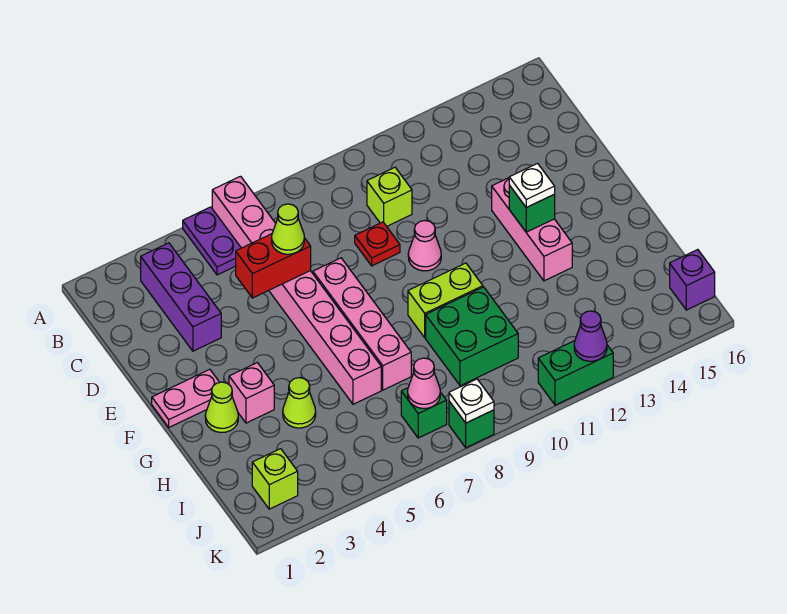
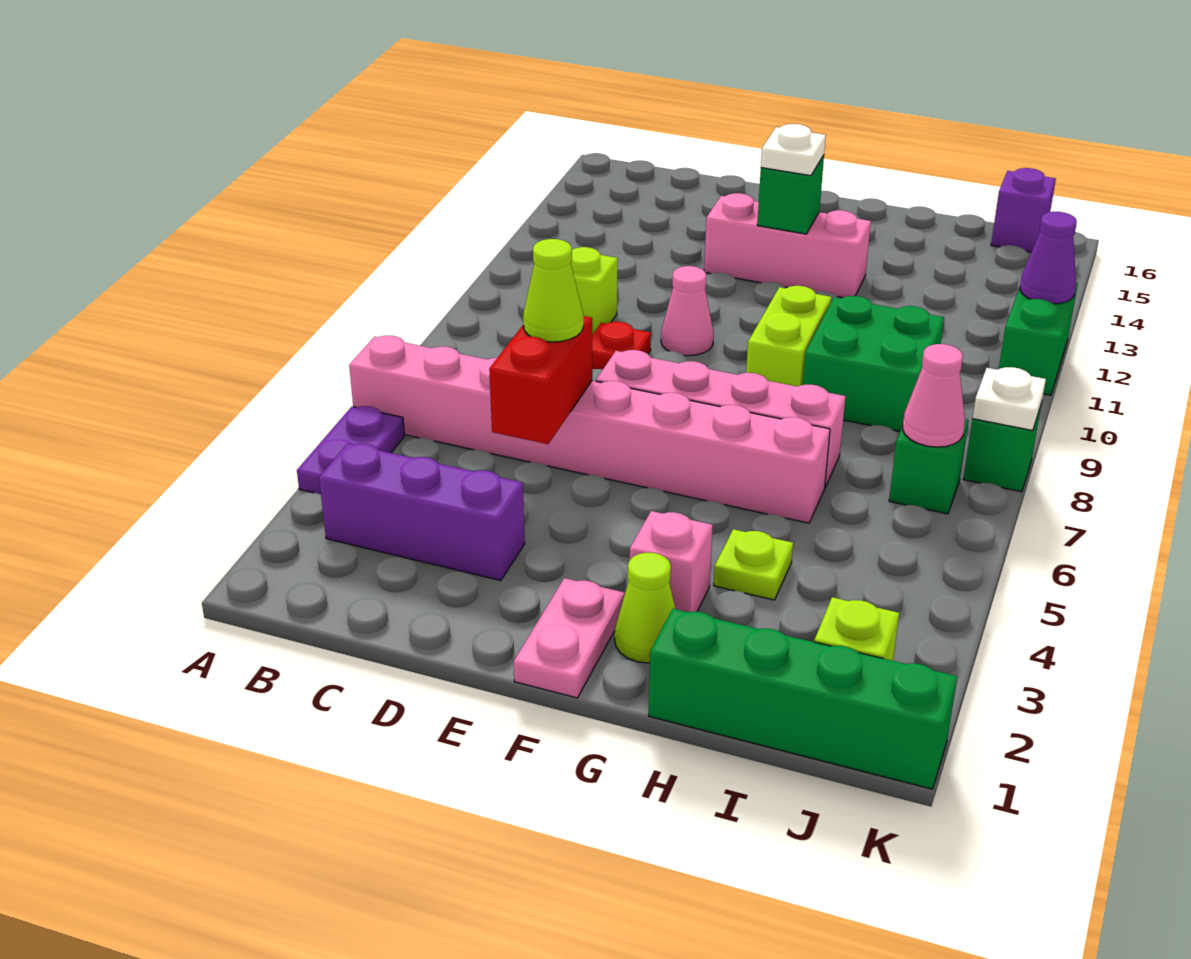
purple 1x2 plate [183,207,241,275] -> purple 1x2 plate turned to [297,406,404,494]
none -> green 1x4 brick [649,609,957,789]
lime 1x1 cone [283,378,316,428] -> lime 1x1 plate [714,529,793,600]

